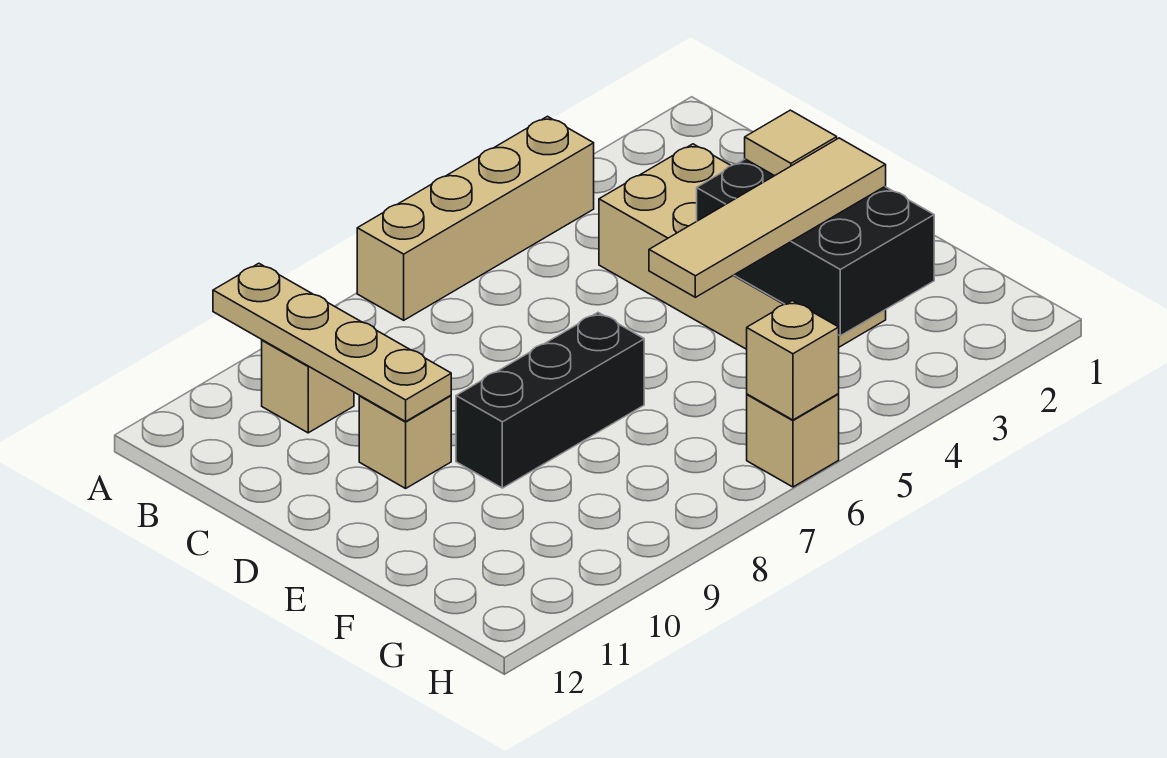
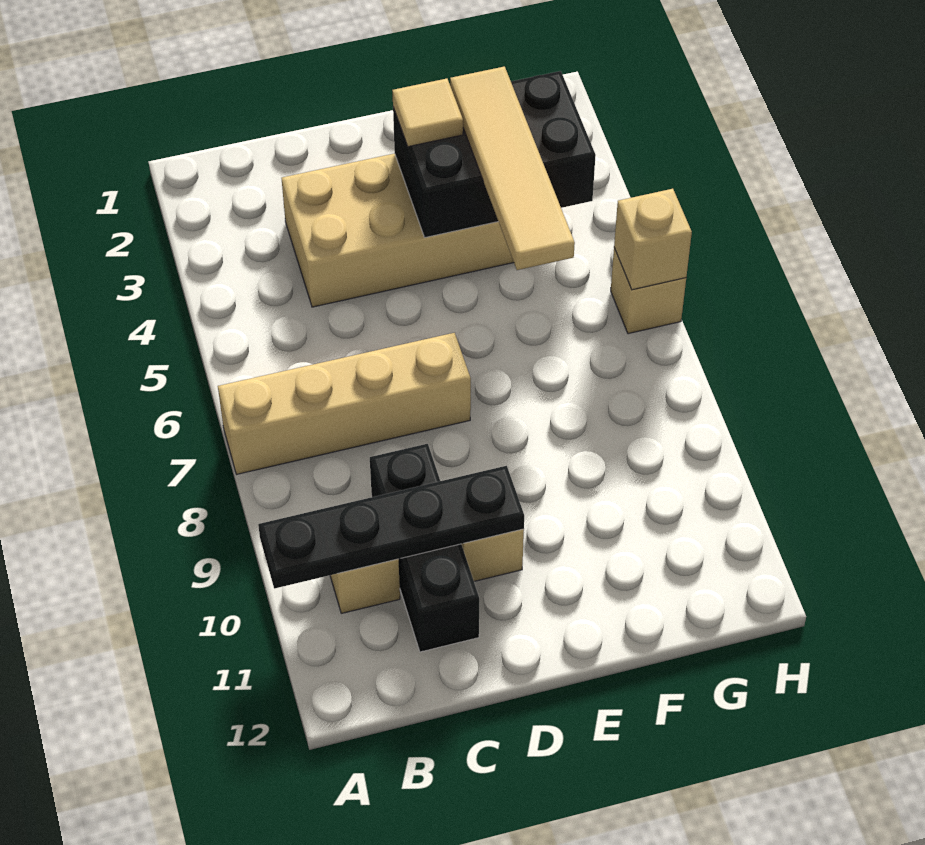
tan 1x4 brick [357,116,594,320] -> tan 1x4 brick turned to [218,333,471,474]
tan 1x4 plate [213,263,451,421] -> black 1x4 plate [258,466,524,589]
black 1x3 brick [456,313,644,488] -> black 1x3 brick moved to [370,444,479,652]

